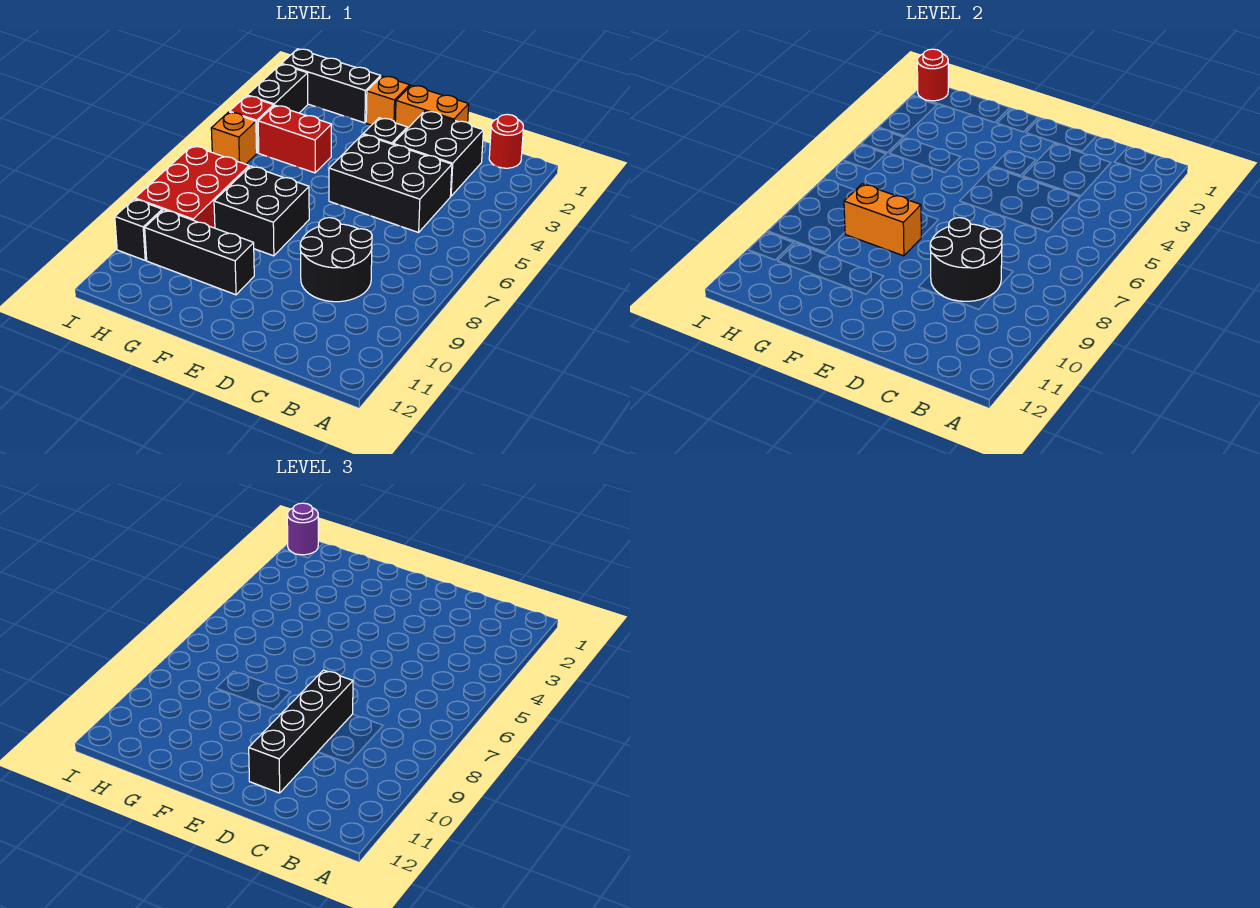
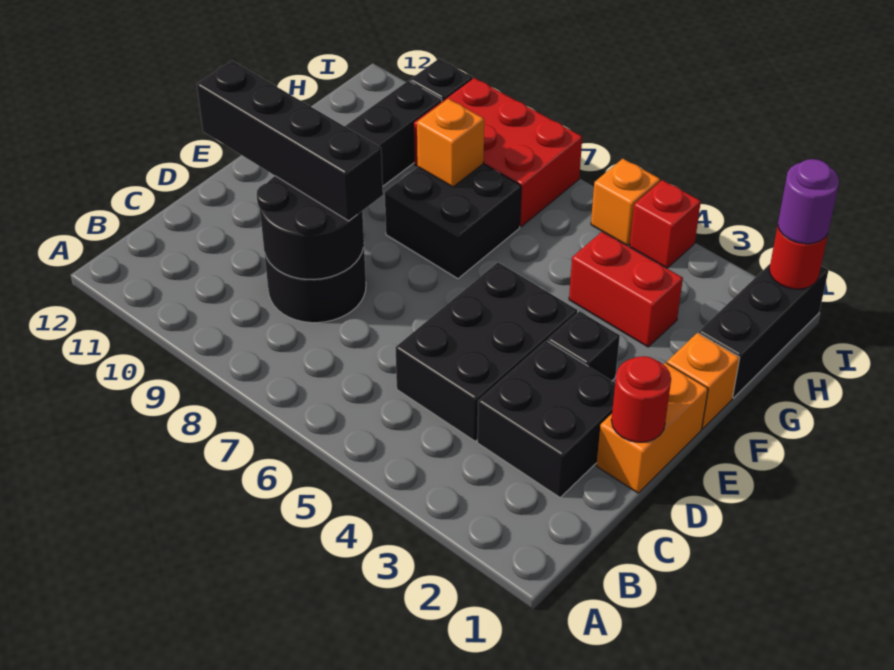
red 1x1 round brick [489,114,523,168] -> red 1x1 round brick moved to [611,356,671,442]
orange 1x2 brick [844,184,921,256] -> orange 1x1 brick [417,99,484,187]
red 1x2 brick [258,105,332,173] -> red 1x2 brick turned to [569,232,683,347]
black 1x2 brick [247,64,308,113] -> none

